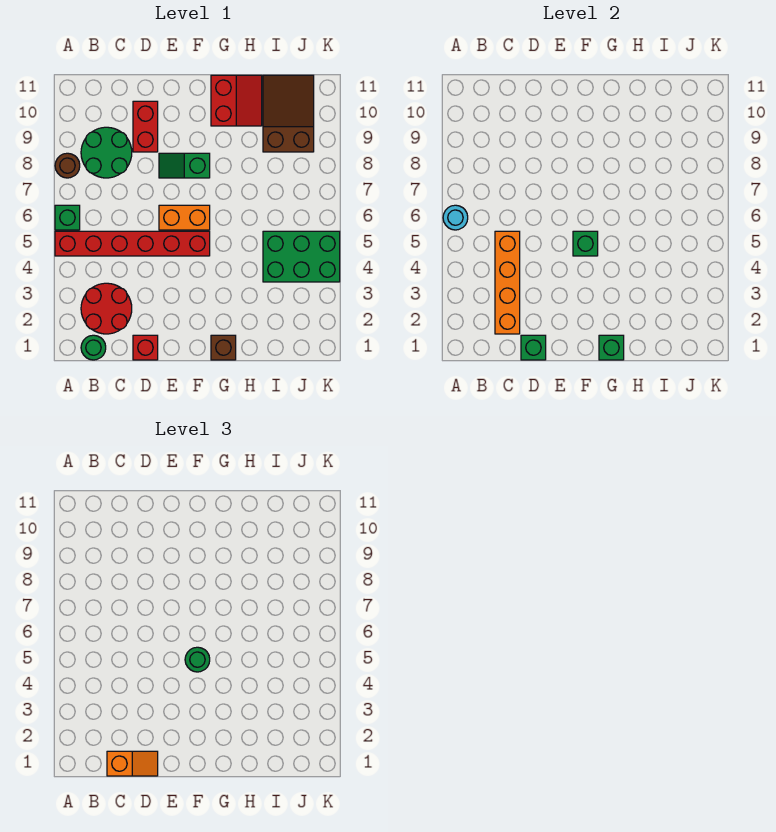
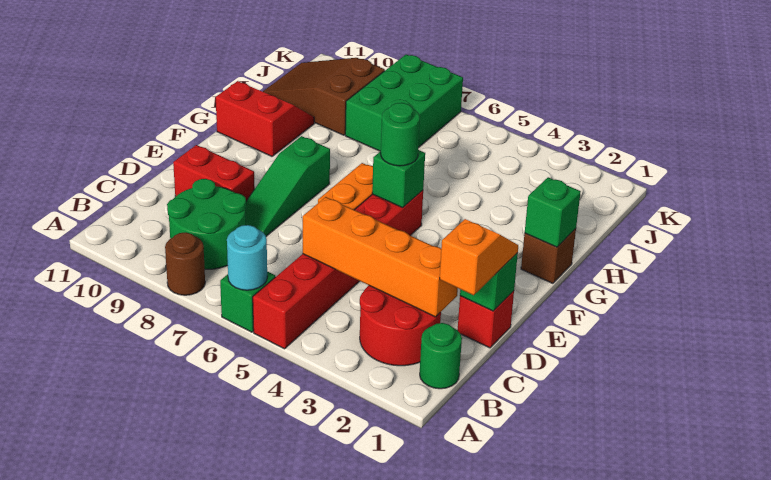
green 1x2 slope [159,153,210,178] -> green 1x3 slope [245,136,330,236]
green 2x3 brick [263,231,340,282] -> green 2x3 brick moved to [345,54,463,151]

